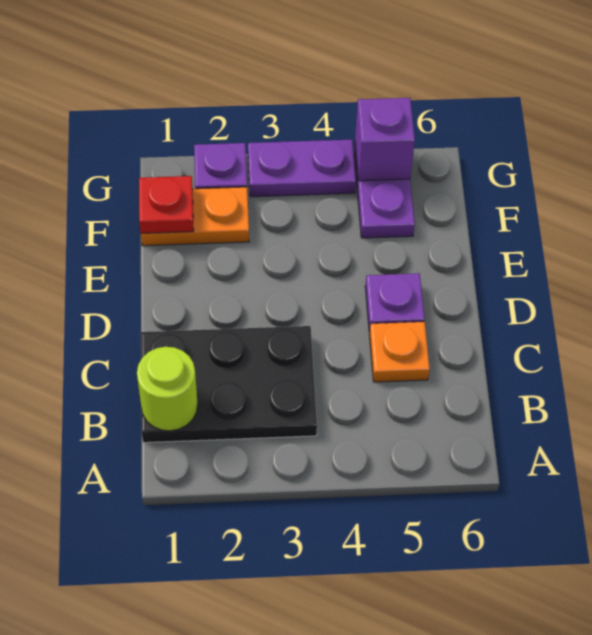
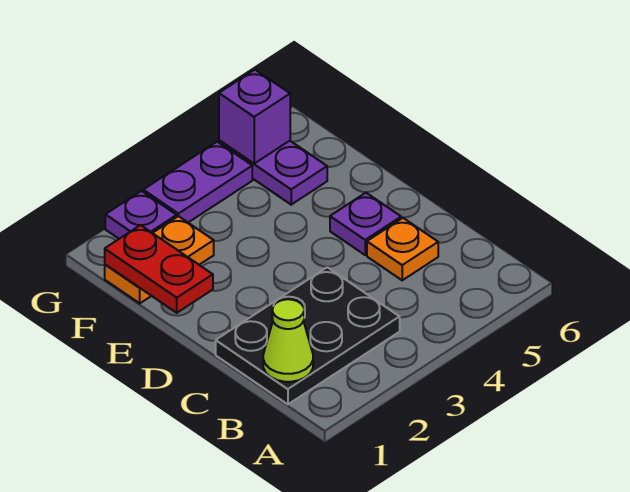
lime 1x1 round brick [137,347,198,431] -> lime 1x1 cone [263,299,313,382]
red 1x1 plate [139,176,194,233] -> red 1x2 plate [105,225,213,313]

